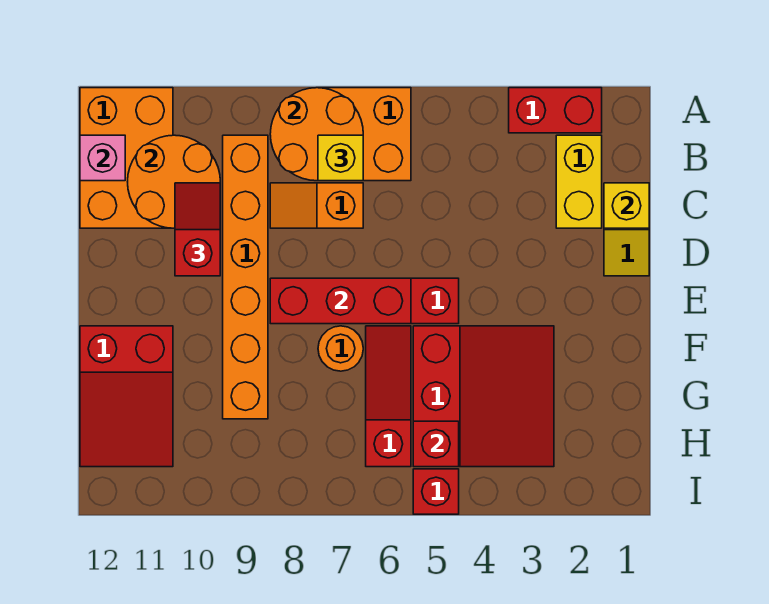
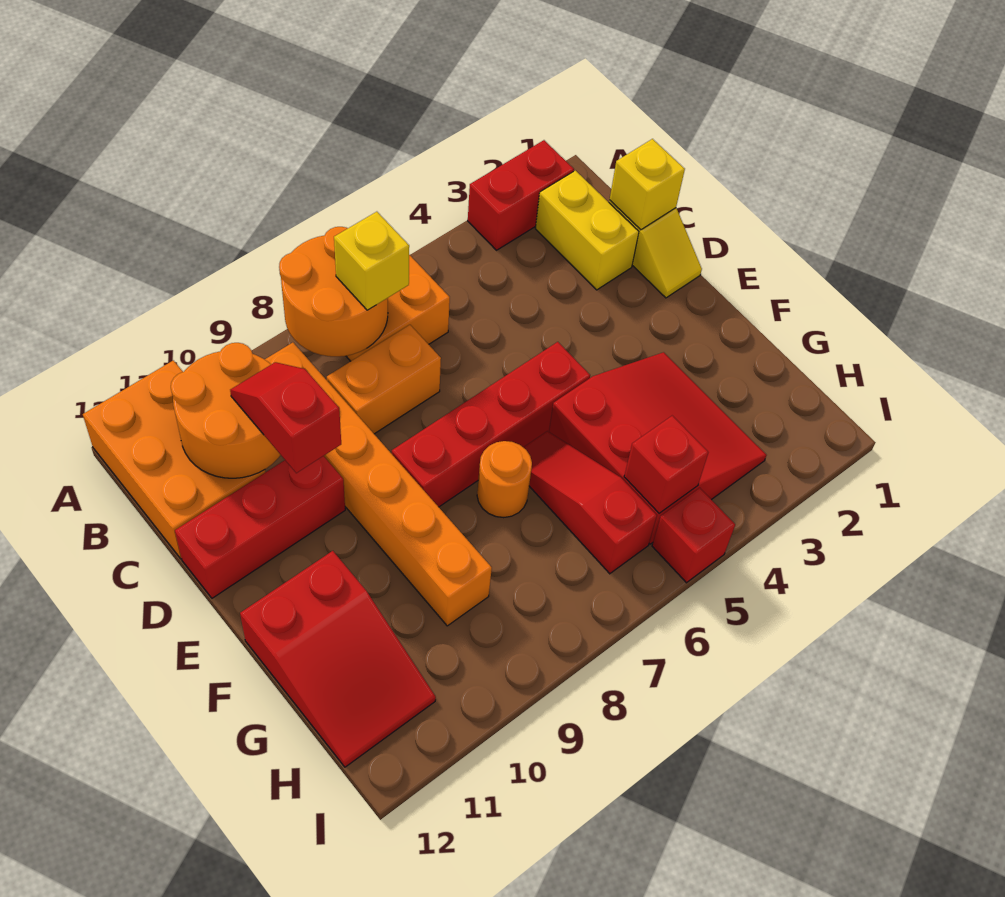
pink 1x1 brick [80,135,125,181] -> none
orange 1x2 slope [270,183,363,228] -> orange 1x2 brick [327,325,441,434]
red 1x3 brick [270,278,411,324] -> red 1x3 brick moved to [175,456,345,598]

